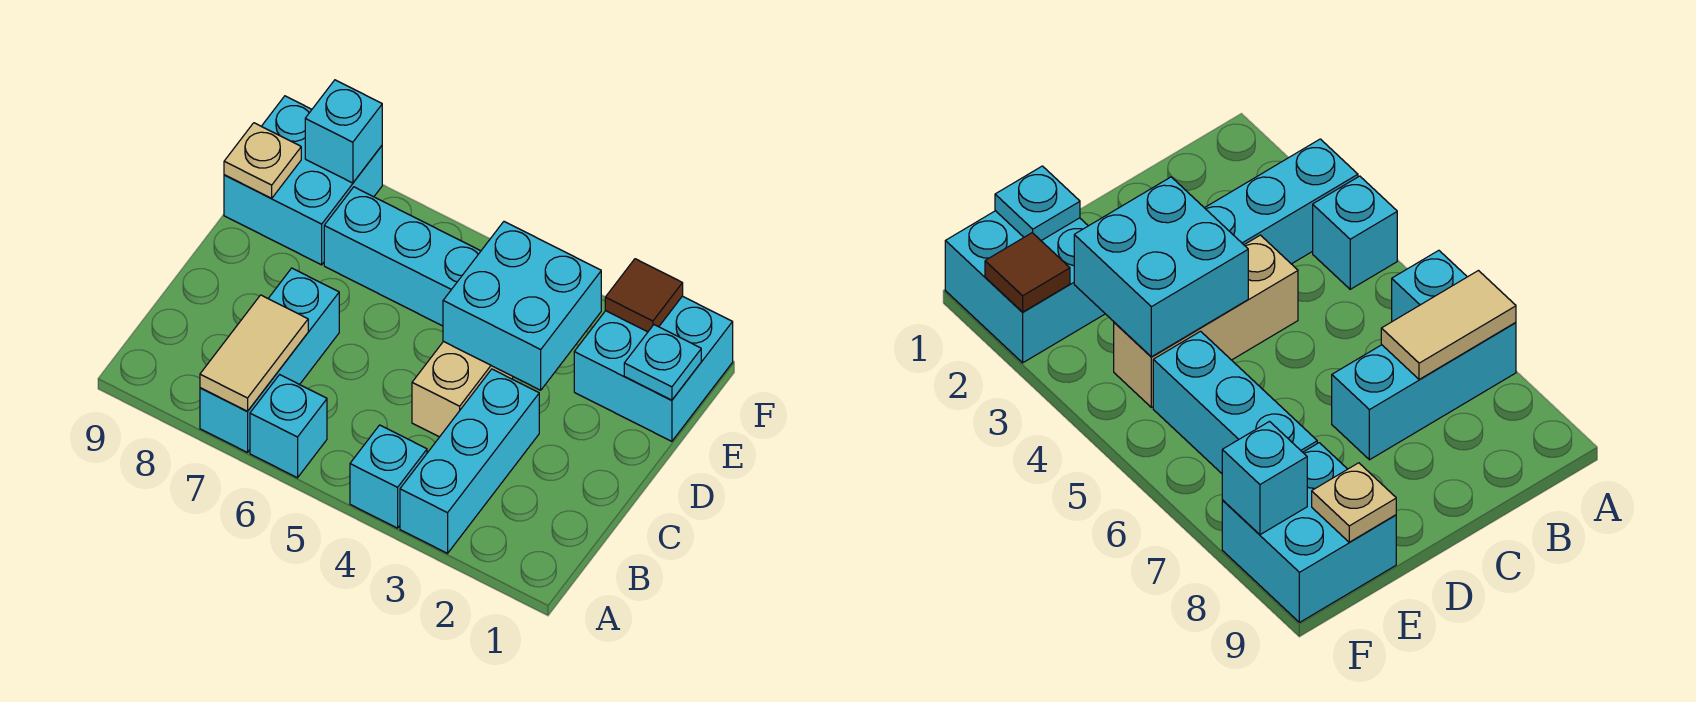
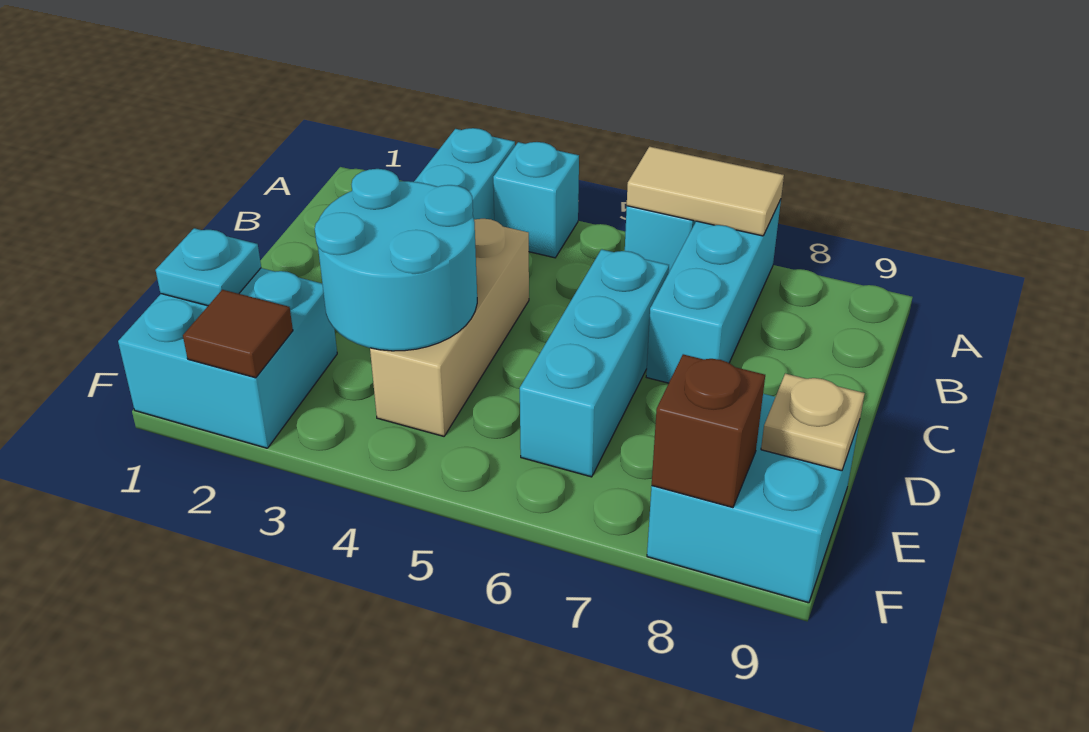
tan 1x2 tile [200,295,308,411] -> tan 1x2 tile turned to [627,147,784,236]
cyan 2x2 brick [443,222,601,390] -> cyan 2x2 round brick [315,169,477,351]
cyan 1x3 brick [324,187,481,326] -> cyan 1x3 brick turned to [520,249,669,477]
cyan 1x1 brick [305,80,382,183] -> brown 1x1 brick [652,354,765,508]

